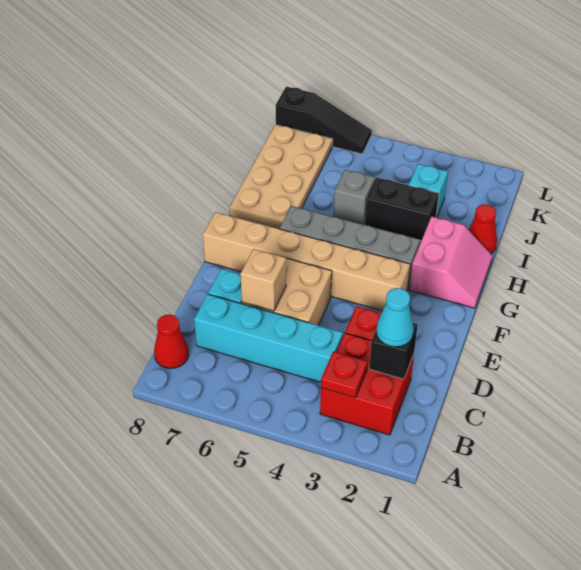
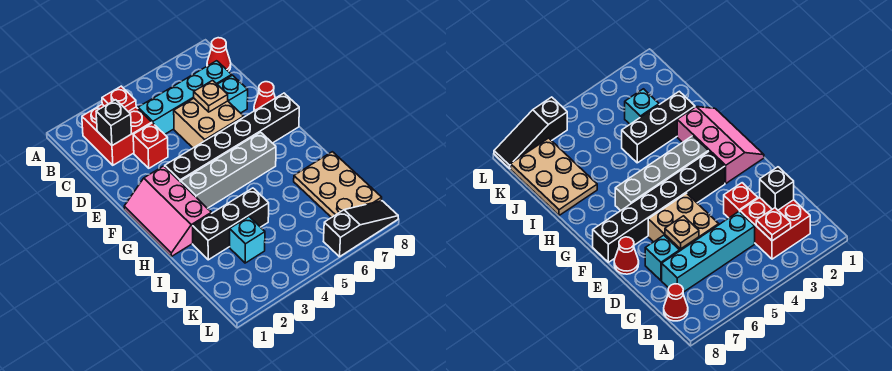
cyan 1x1 cone [376,288,414,347] -> none
tan 1x1 brick [240,249,286,311] -> tan 1x1 plate [194,80,228,112]
tan 1x6 brick [203,212,410,311] -> black 1x6 brick [165,93,299,182]
pink 2x2 slope [410,217,492,308] -> pink 2x3 slope [124,166,211,257]
tan 2x4 plate [230,125,333,229] -> tan 2x3 plate [294,152,382,218]
red 1x1 cone [469,205,497,254] -> red 1x1 cone moved to [254,82,275,111]
black 1x2 brick [365,178,439,241] -> black 1x3 brick [193,188,269,260]
grey 1x1 brick [334,170,375,225] -> none
black 1x3 slope [276,87,372,154] -> black 1x3 slope turned to [323,201,398,257]

